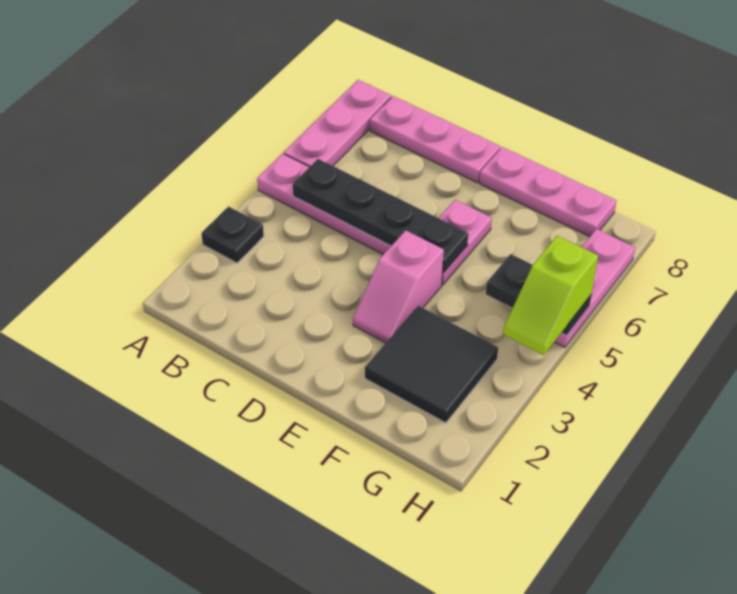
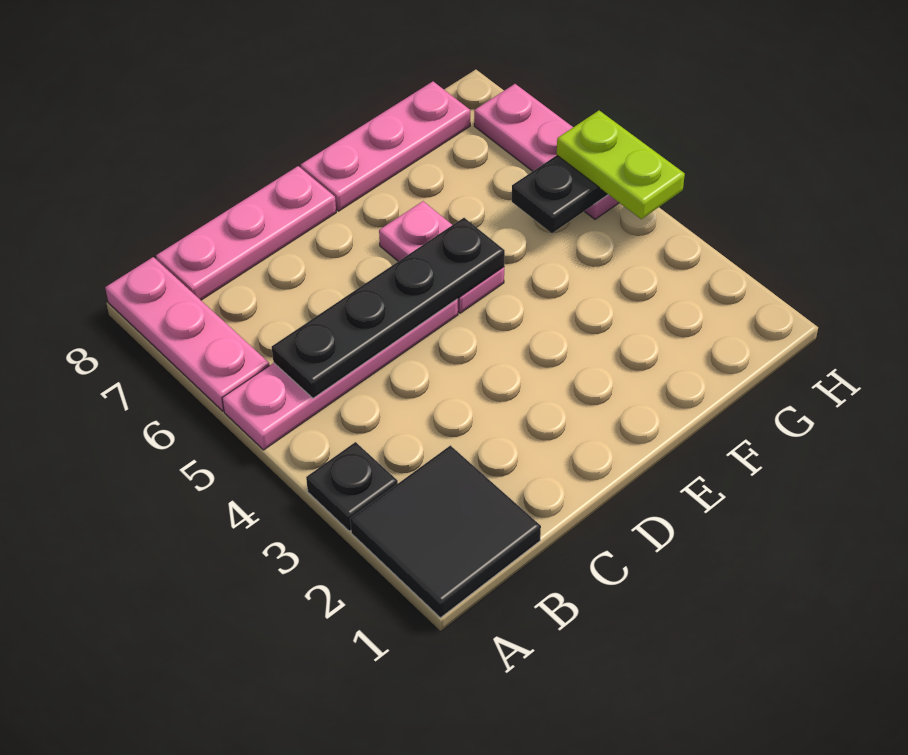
pink 1x2 slope [353,230,444,343] -> none
black 2x2 tile [365,306,498,423] -> black 2x2 tile moved to [350,445,541,618]
lime 1x2 slope [503,236,598,355] -> lime 1x2 plate [557,111,685,219]

